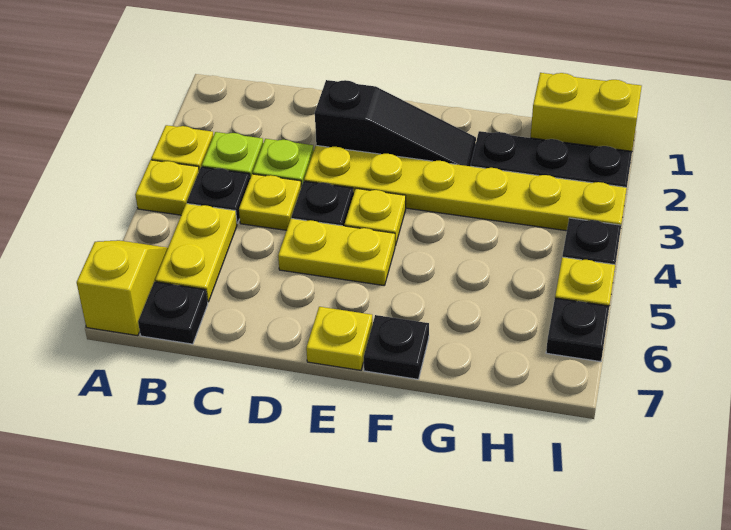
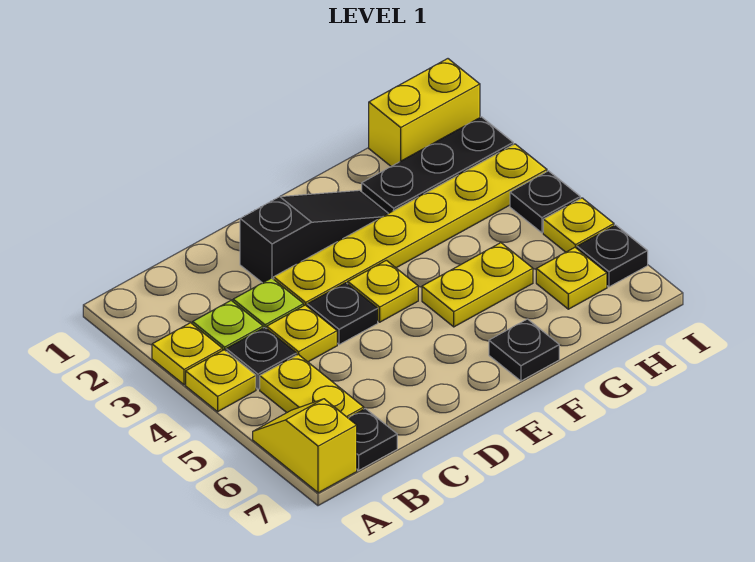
yellow 1x2 plate [278,218,395,285] -> yellow 1x2 plate moved to [422,243,533,327]
yellow 1x1 plate [306,307,373,370] -> yellow 1x1 plate moved to [536,248,607,309]

